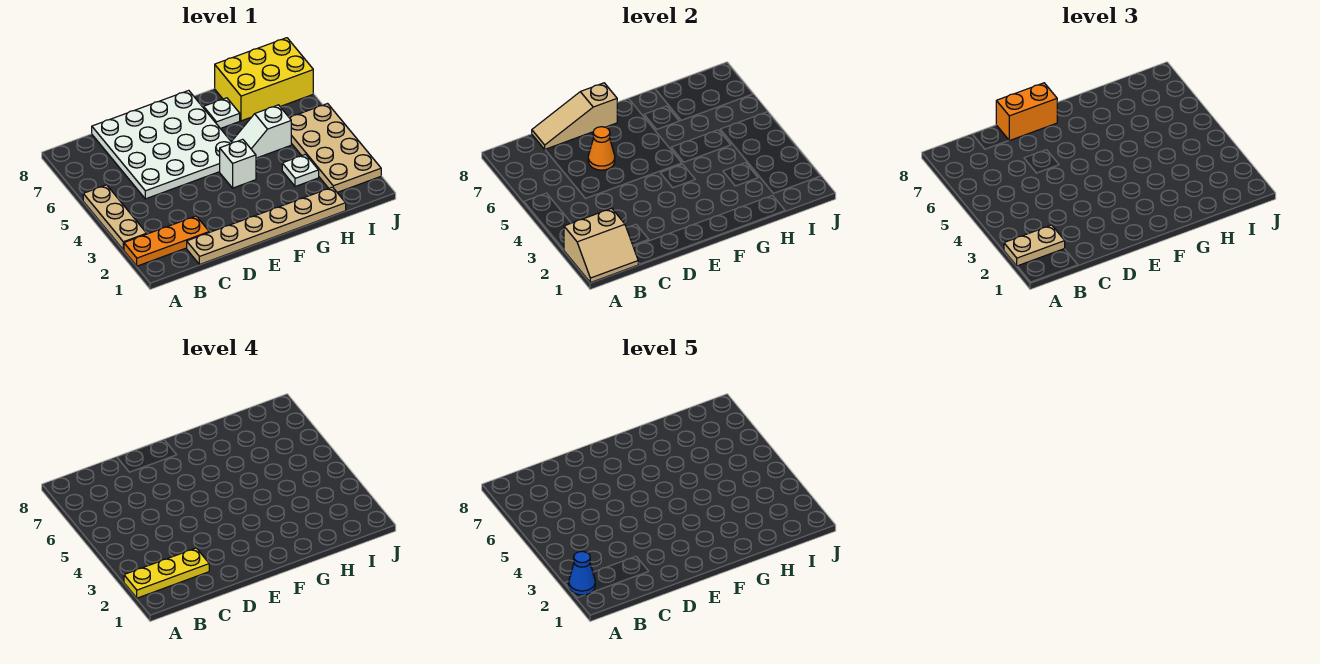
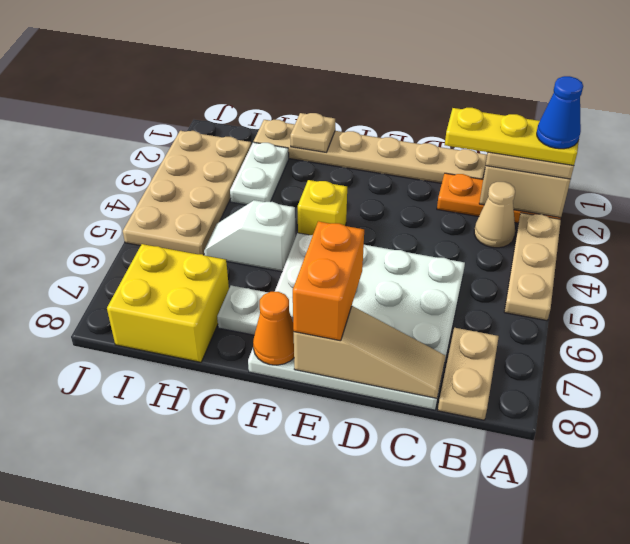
none -> tan 1x1 cone [474,182,515,248]
none -> tan 1x2 plate [438,328,499,420]
orange 1x1 cone [588,127,615,170] -> orange 1x1 cone moved to [253,292,294,365]
orange 1x2 brick [996,83,1057,141] -> orange 1x2 brick turned to [293,221,364,341]
white 1x1 brick [220,139,256,188] -> yellow 1x1 brick [298,180,347,235]
none -> tan 1x1 plate [290,113,335,152]
white 1x2 slope [232,105,291,158] -> white 1x2 slope turned to [204,200,296,272]
white 1x1 plate [282,154,319,187] -> white 1x2 plate [230,142,289,205]
yellow 2x3 brick [215,38,313,121] -> yellow 2x2 brick [107,244,229,362]

